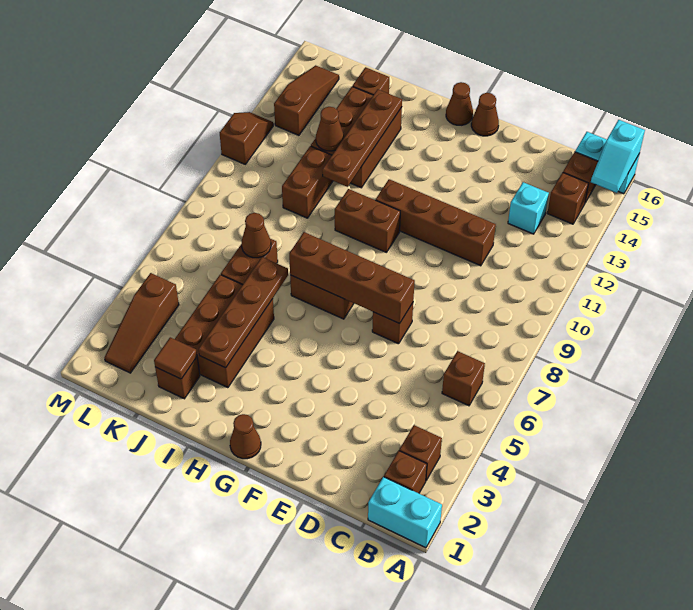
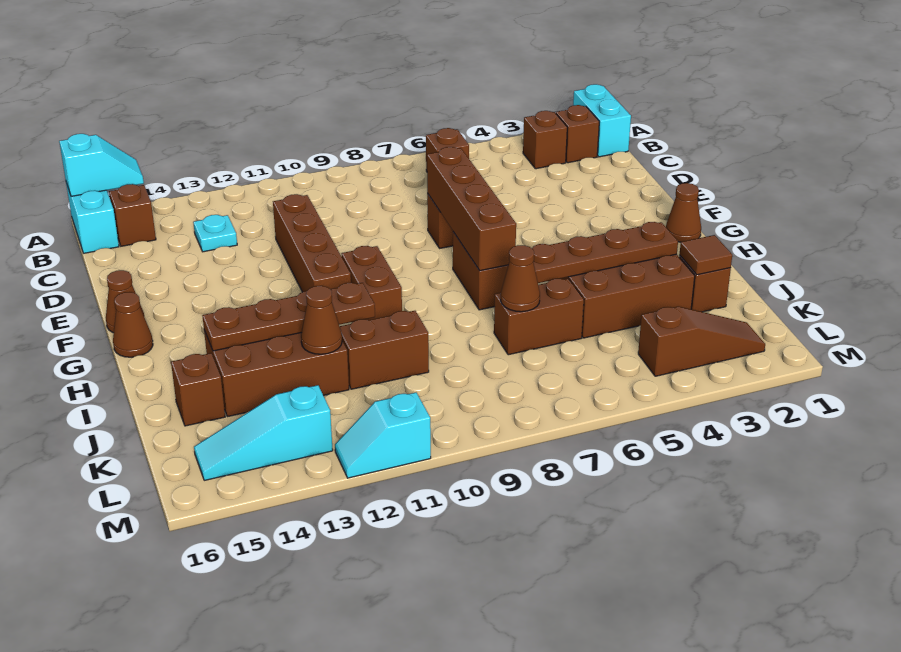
brown 1x1 brick [547,173,589,224] -> none
cyan 1x1 brick [508,182,549,234] -> cyan 1x1 plate [193,215,237,252]
brown 1x3 slope [274,65,339,135] -> cyan 1x3 slope [194,385,333,480]
brown 1x2 slope [220,112,273,164] -> cyan 1x2 slope [335,393,431,478]

